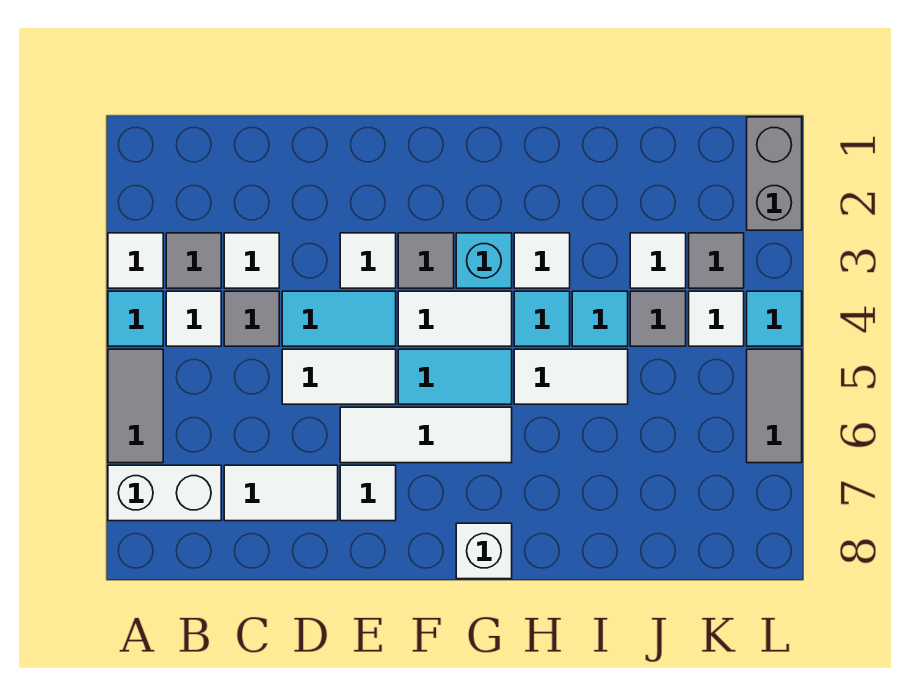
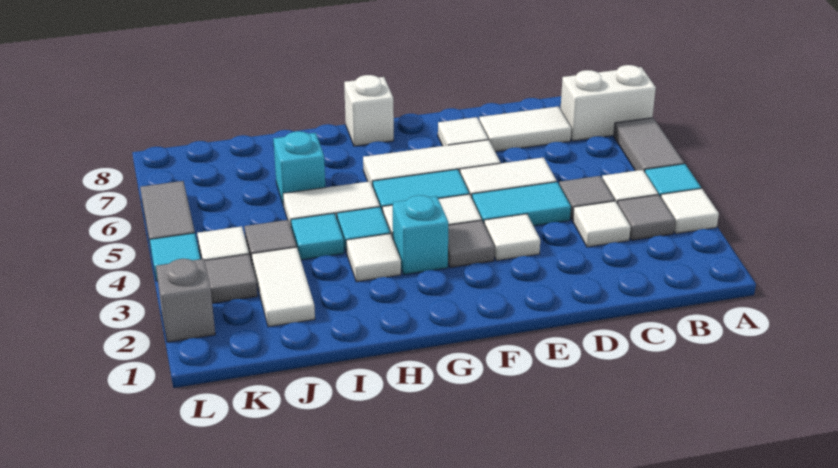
none -> cyan 1x1 brick [273,131,325,206]
white 1x1 tile [630,233,686,288] -> white 1x2 tile [252,247,315,327]
grey 1x2 brick [747,117,802,230] -> grey 1x1 brick [156,259,215,342]

